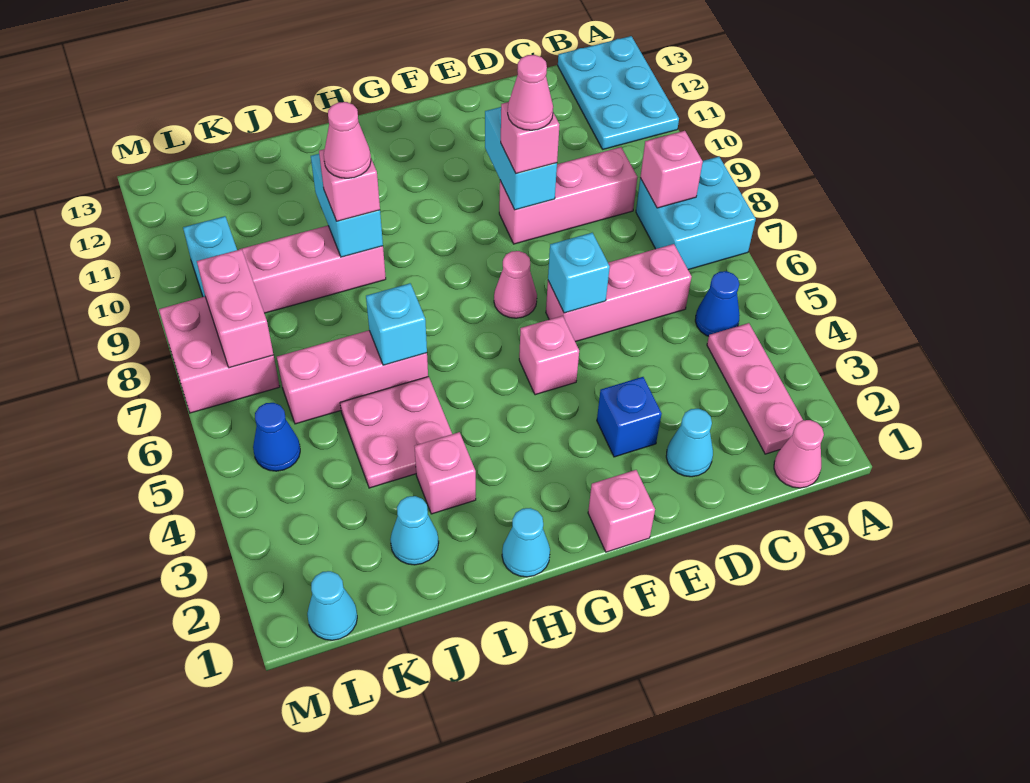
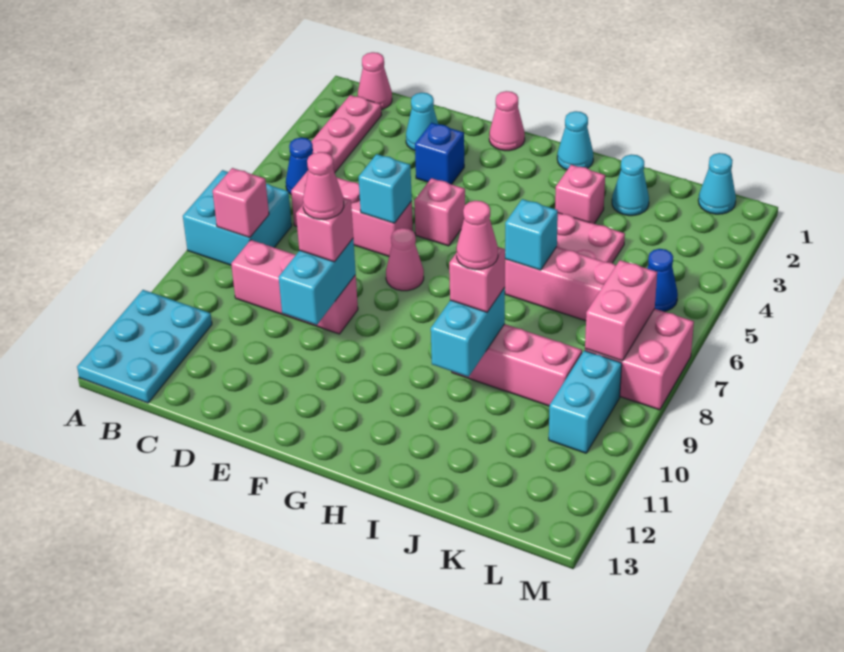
pink 1x1 brick [588,470,655,552] -> pink 1x1 cone [489,91,525,151]

